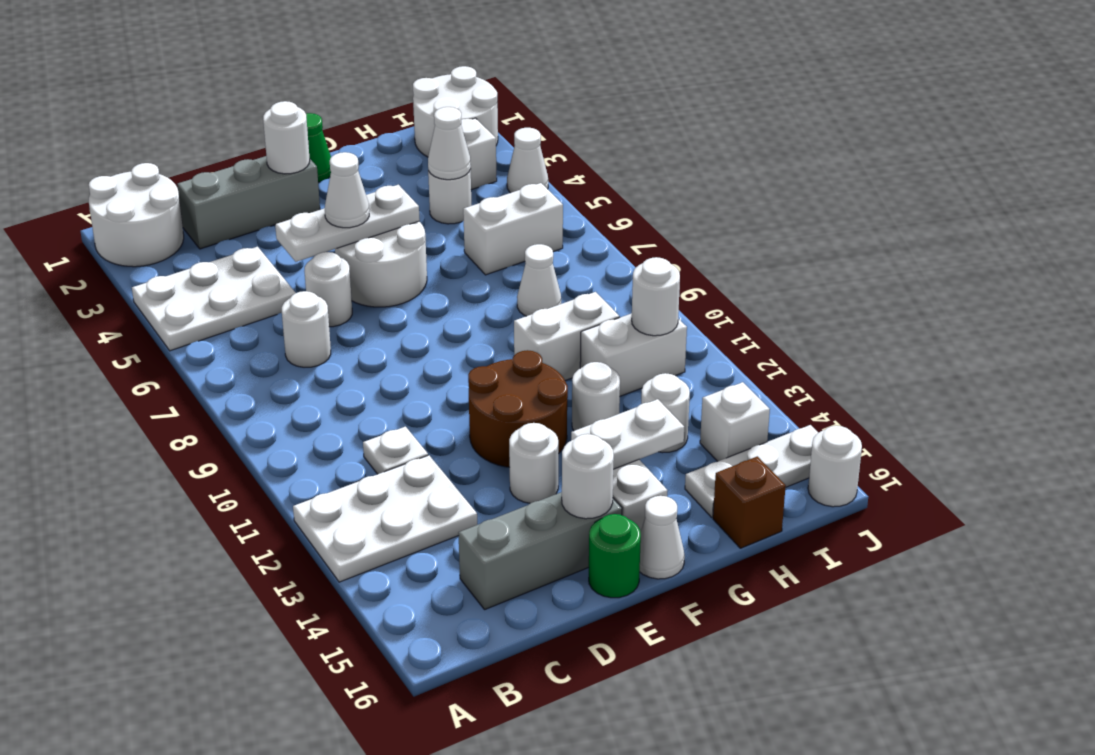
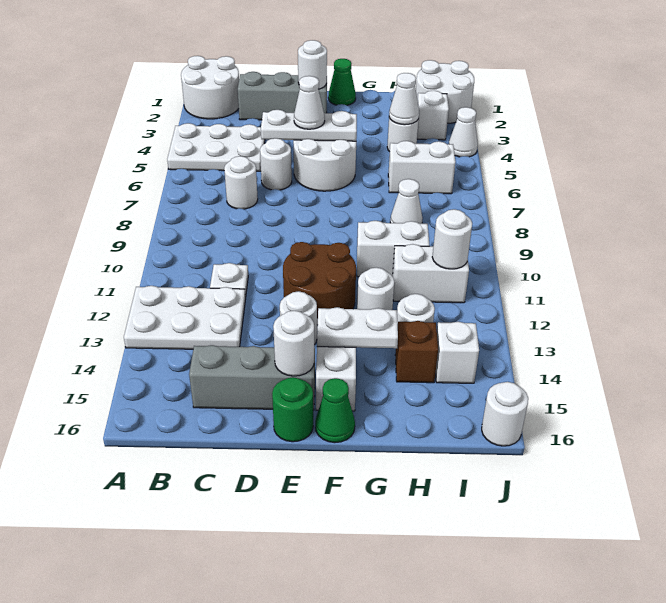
white 1x1 cone [640,496,685,579] -> green 1x1 cone [315,378,355,443]
white 1x3 plate [685,425,818,517] -> none
brown 1x1 brick [713,456,786,548] -> brown 1x1 brick moved to [395,321,438,383]

